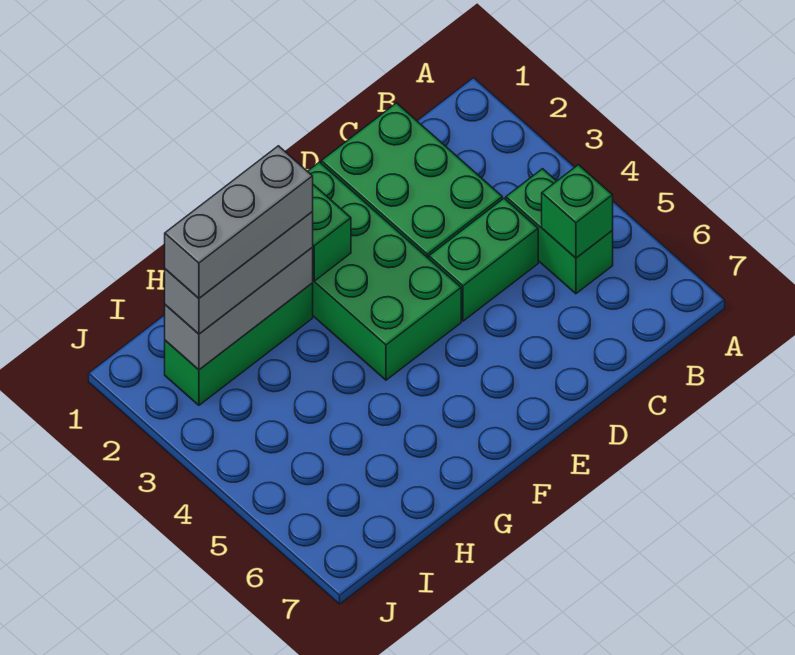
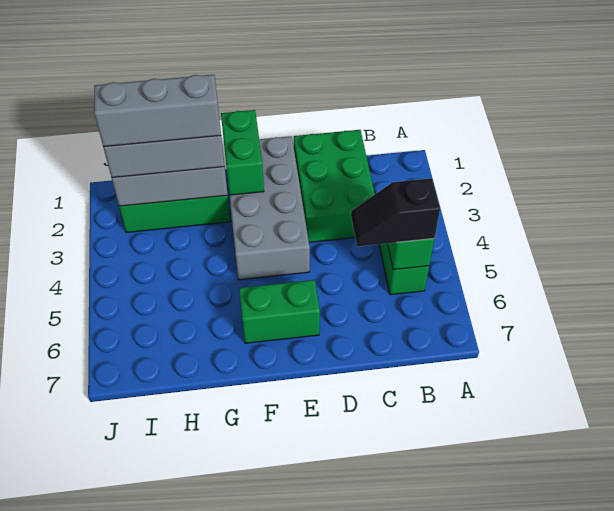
none -> black 1x2 slope [351,178,440,246]
green 1x2 brick [429,198,538,321] -> green 1x2 brick moved to [239,280,320,343]
green 2x4 brick [308,162,461,380] -> grey 2x4 brick [229,136,310,280]

